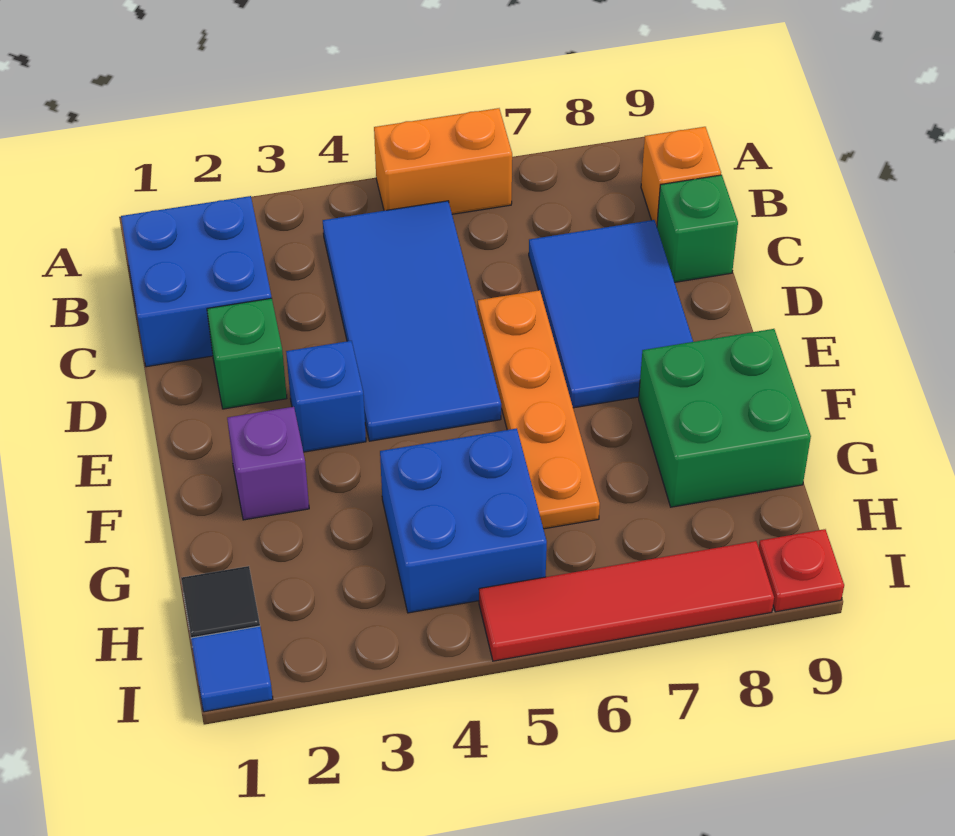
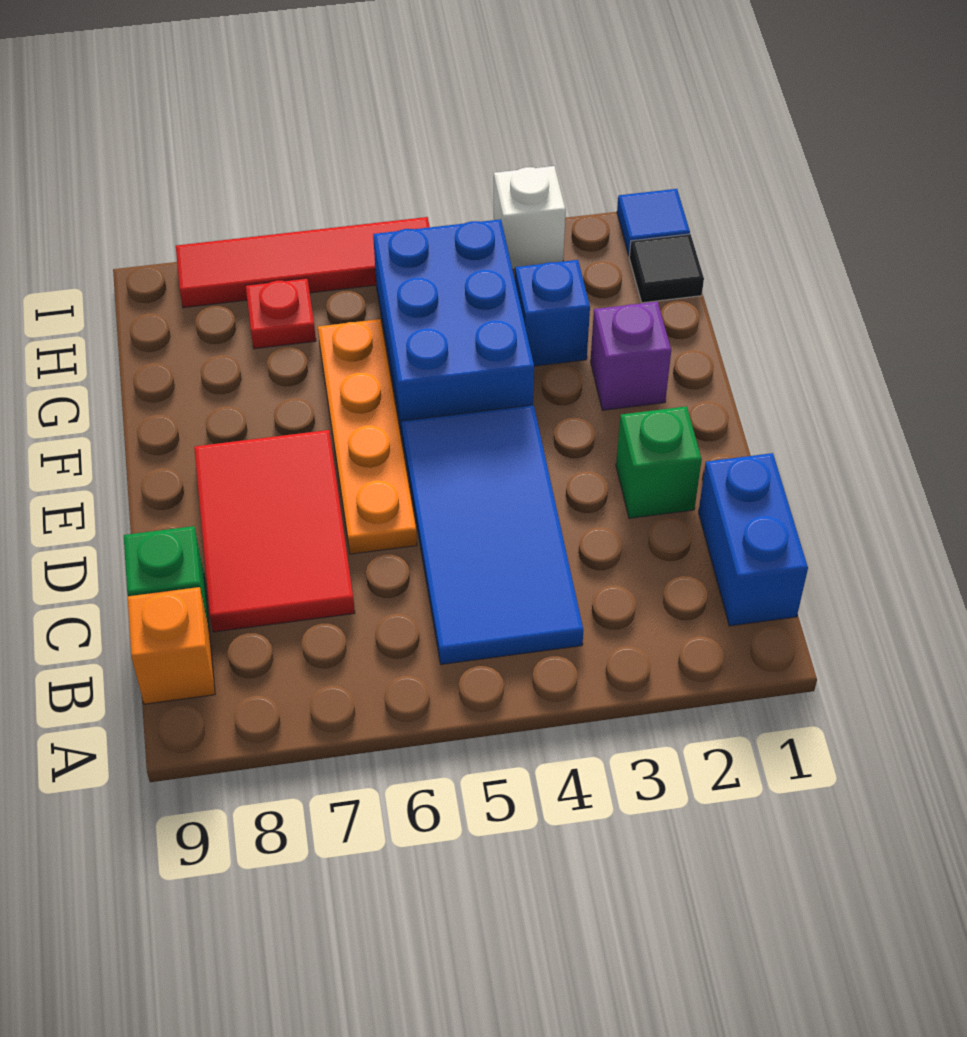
orange 1x2 brick [374,108,512,214] -> none
blue 2x2 brick [121,196,272,367] -> blue 1x2 brick [698,453,808,626]
blue 2x3 tile [529,220,693,408] -> red 2x3 tile [194,430,355,632]
blue 1x1 brick [286,341,366,452] -> blue 1x1 brick moved to [515,260,590,366]
green 2x2 brick [639,329,811,507] -> none
blue 2x2 brick [380,428,547,613] -> blue 2x3 brick [373,219,534,433]
none -> white 1x1 brick [494,166,566,269]
red 1x1 plate [759,529,844,612] -> red 1x1 plate moved to [246,278,316,349]

